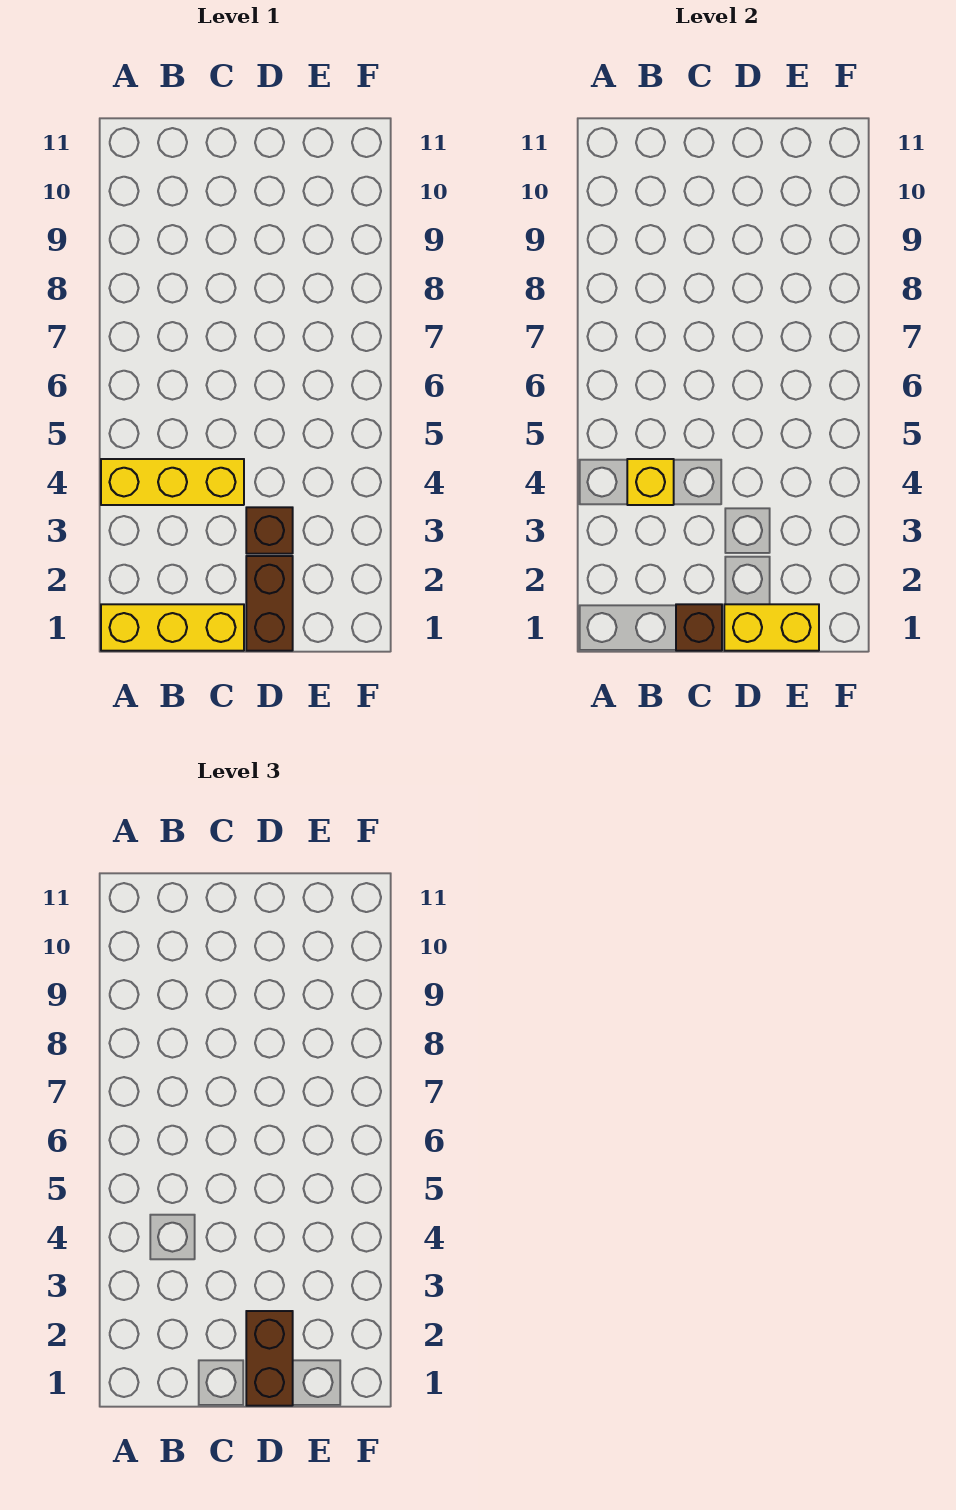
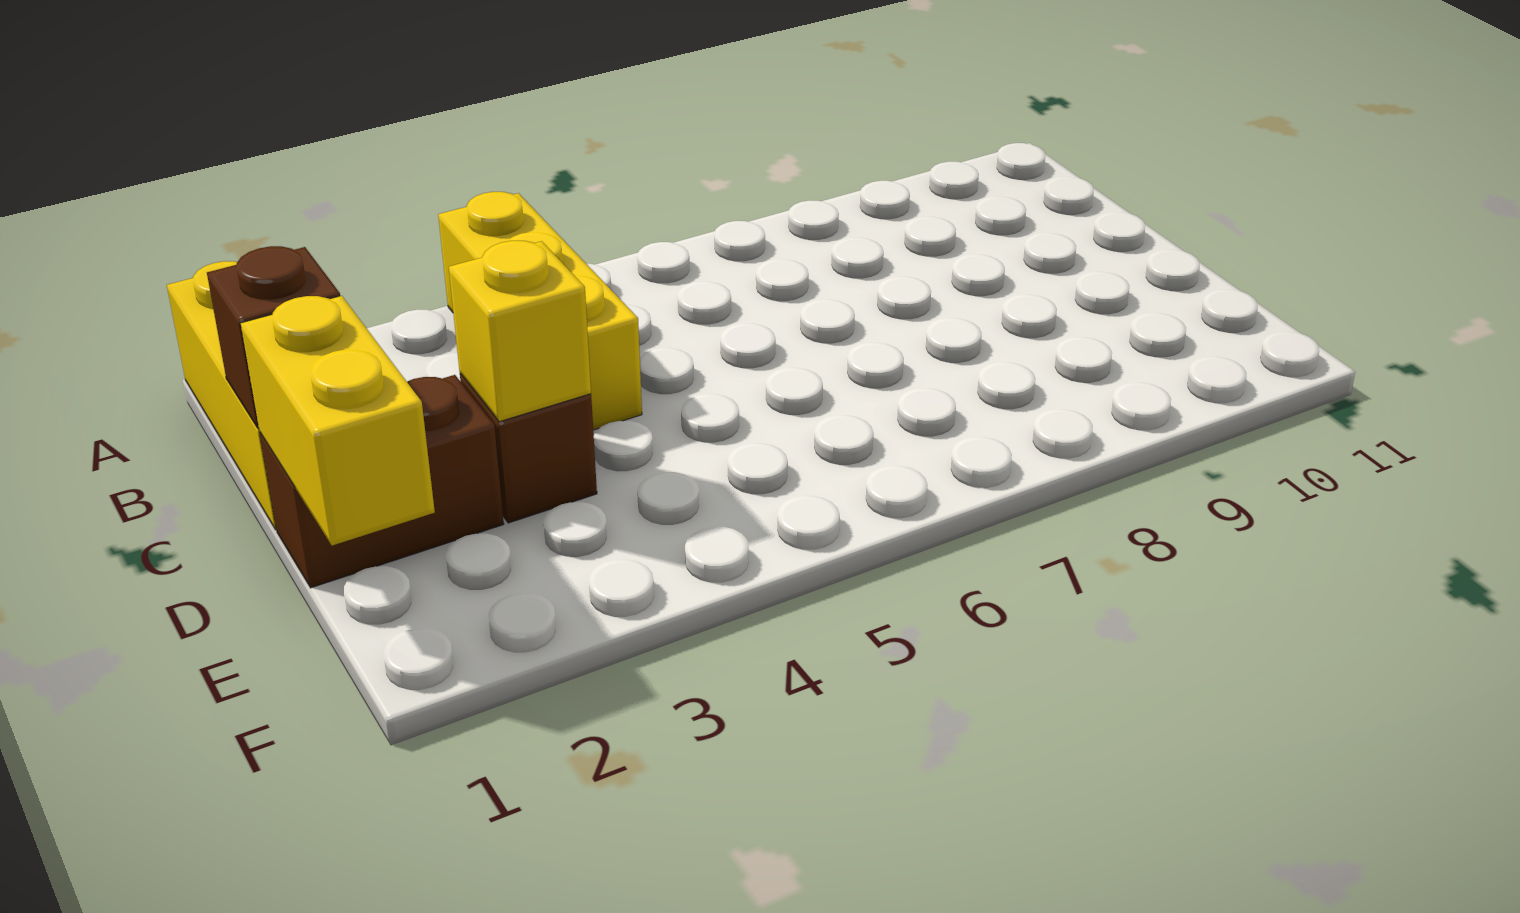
yellow 1x1 brick [627,459,674,505] -> yellow 1x1 brick moved to [449,241,591,422]
brown 1x2 brick [246,1311,293,1406] -> none

